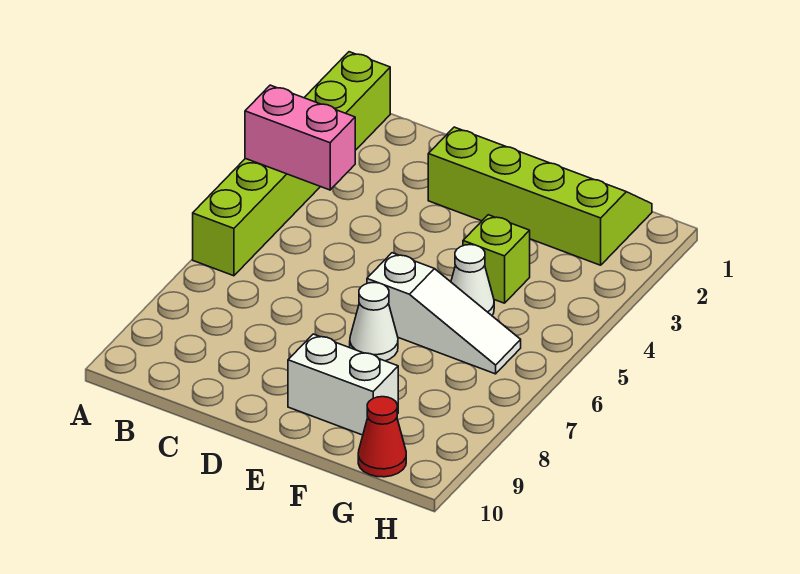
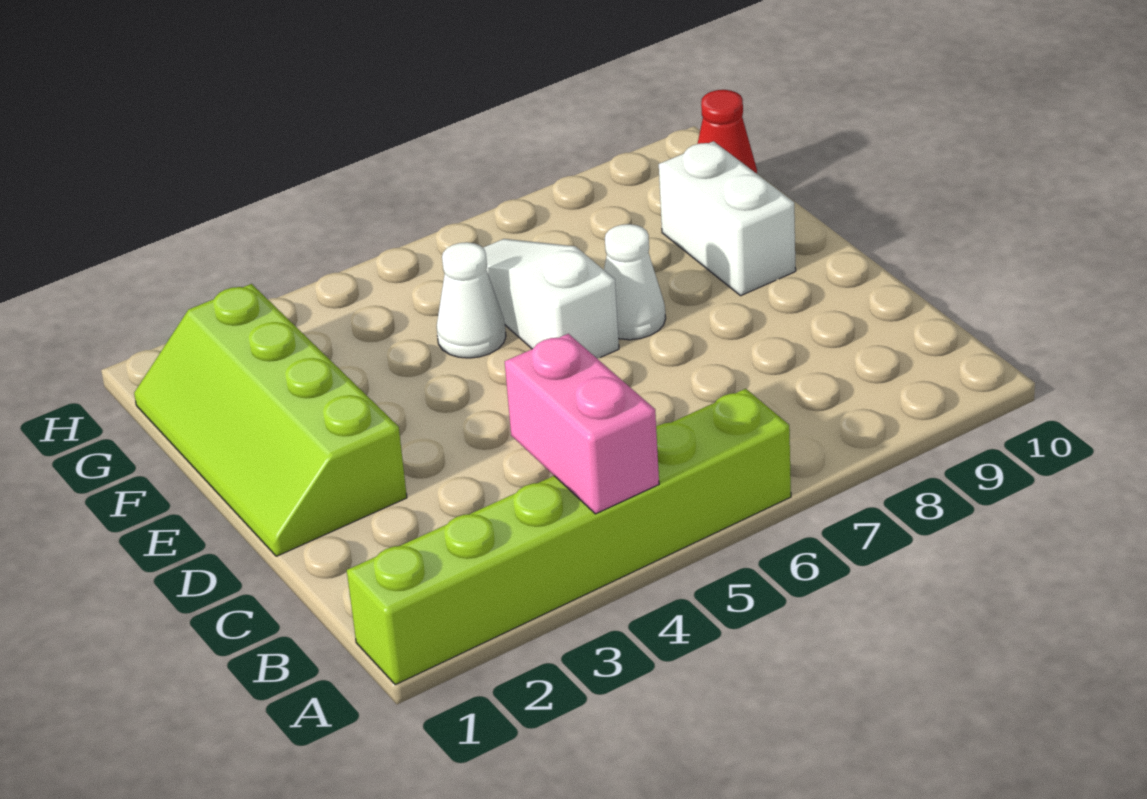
lime 1x1 brick [463,215,530,303] -> none

